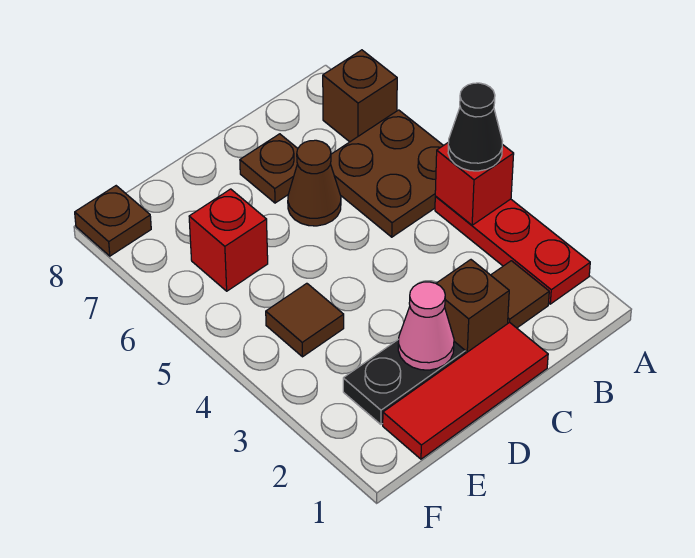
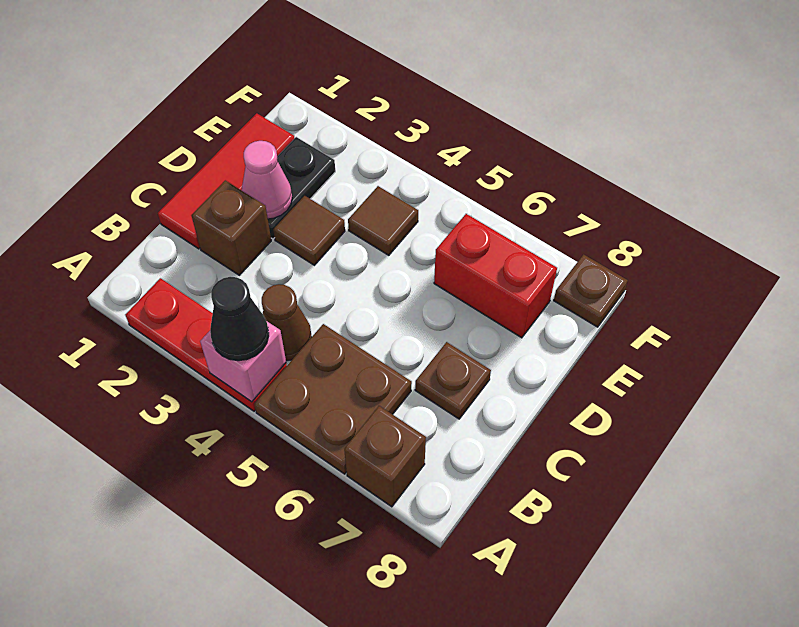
red 1x1 brick [435,142,514,225] -> pink 1x1 brick [200,322,286,402]
brown 1x1 tile [491,261,549,328] -> brown 1x1 tile moved to [273,196,345,265]
brown 1x1 cone [288,140,341,226] -> brown 1x1 cone moved to [262,284,312,361]
red 1x1 brick [189,189,268,291] -> red 1x2 brick [434,214,557,338]

